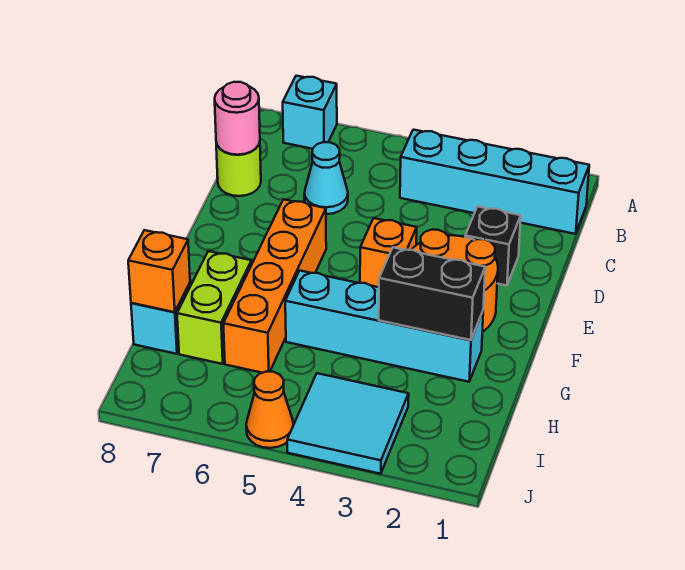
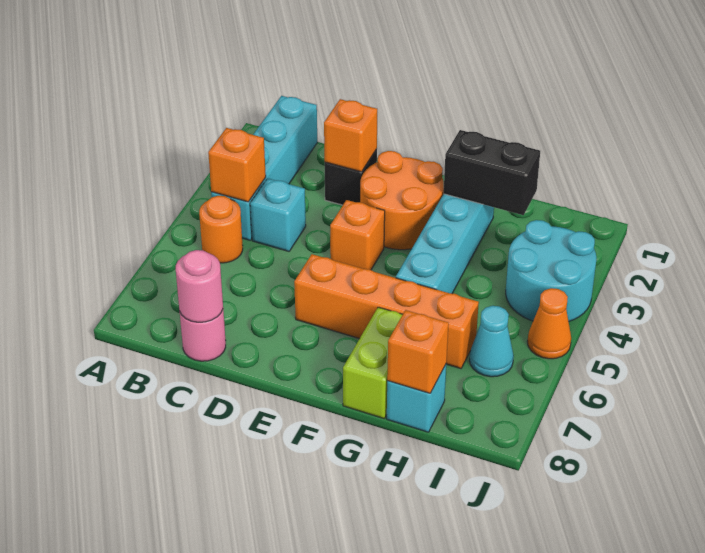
cyan 1x1 brick [283,76,337,149] -> cyan 1x1 brick moved to [250,179,306,251]
none -> orange 1x1 brick [208,128,266,202]
none -> orange 1x1 round brick [199,196,243,263]
cyan 1x1 cone [304,142,348,214] -> cyan 1x1 cone moved to [470,306,514,377]
lime 1x1 round brick [216,142,261,196] -> pink 1x1 round brick [180,310,226,361]
none -> orange 1x1 brick [324,99,377,172]
black 1x2 brick [379,247,485,340] -> black 1x2 brick turned to [444,130,540,215]
lime 1x2 brick [177,251,252,364] -> lime 1x2 brick turned to [343,307,403,419]
cyan 2x2 tile [287,373,409,474] -> cyan 2x2 round brick [506,220,596,322]

